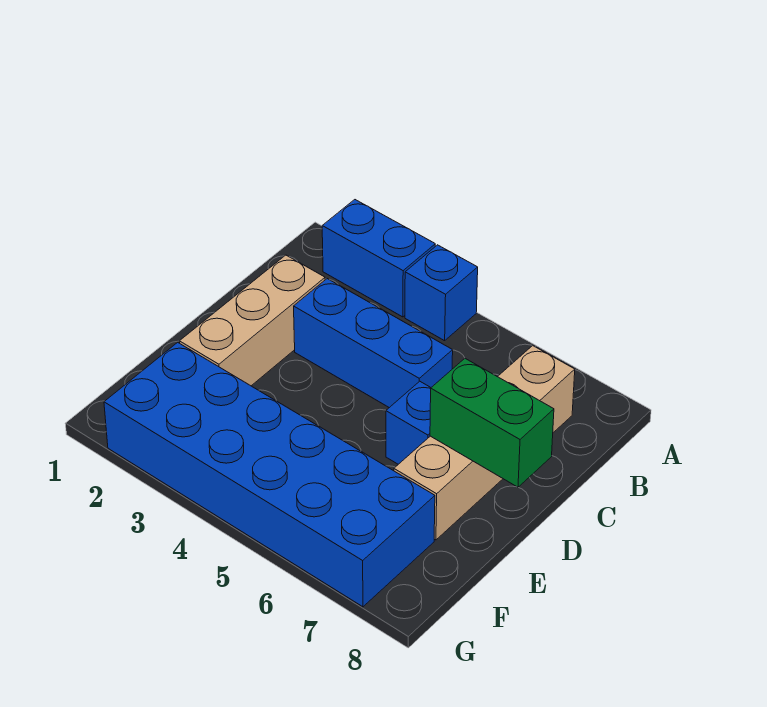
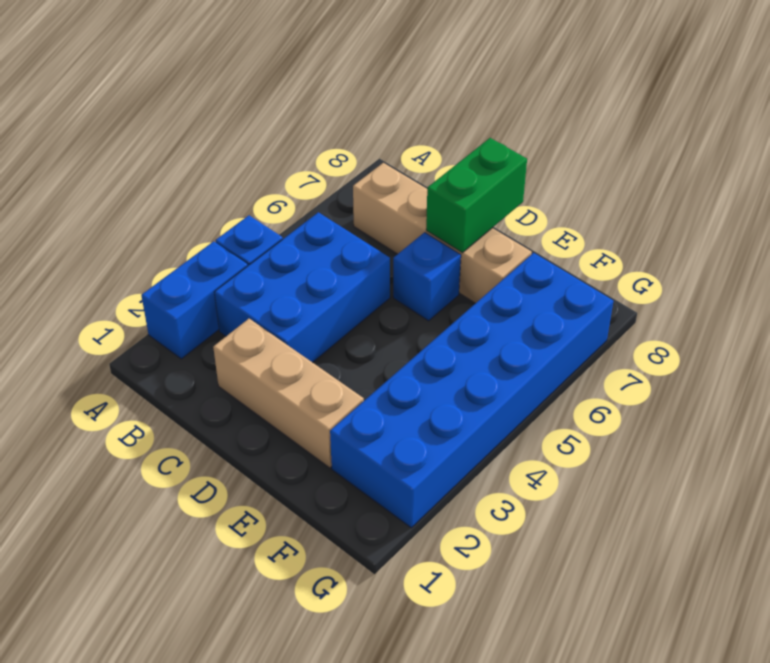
blue 1x3 brick [294,279,453,408] -> blue 2x3 brick [214,212,390,363]

